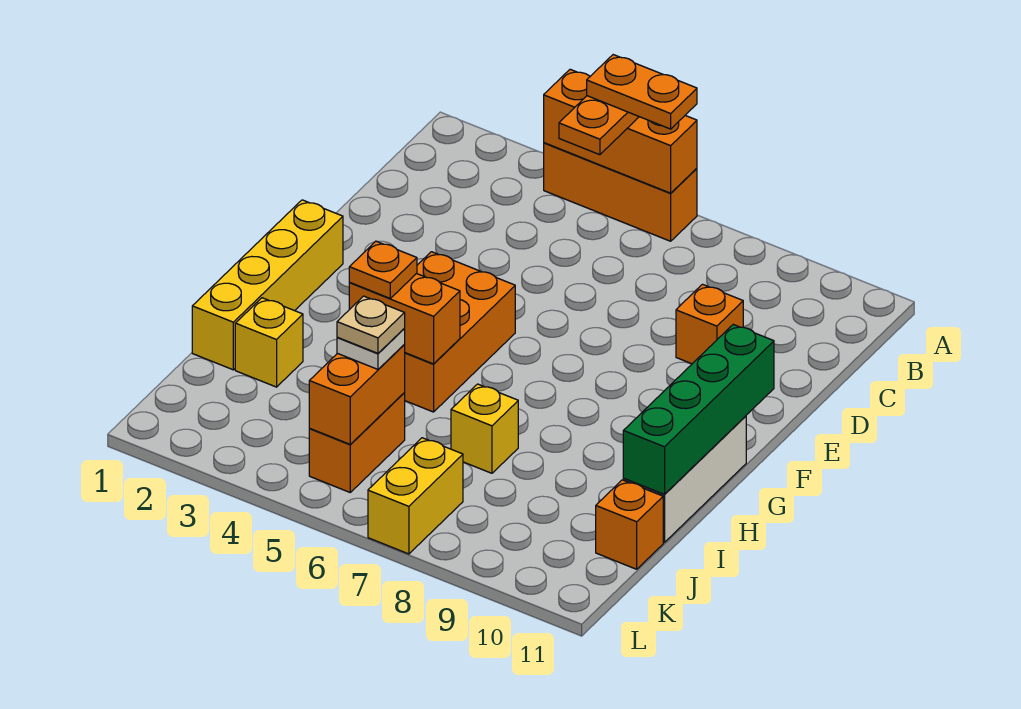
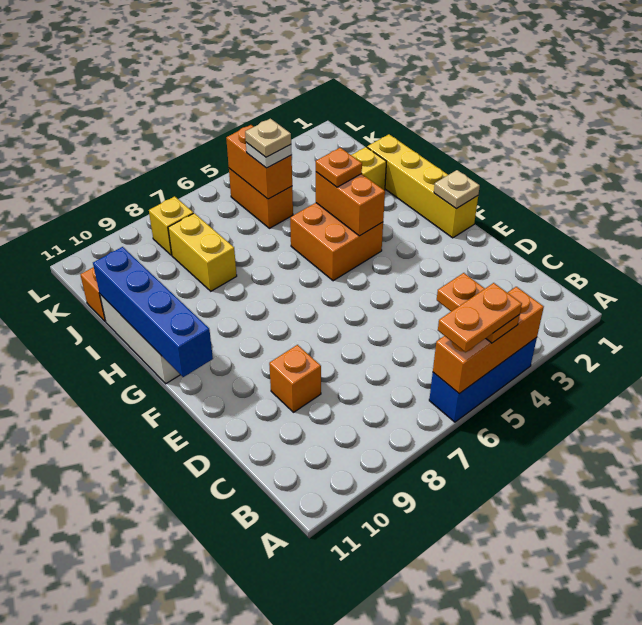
orange 1x3 brick [544,143,697,241] -> blue 1x3 brick [429,338,537,422]
none -> tan 1x1 plate [434,170,480,209]
orange 2x3 brick [404,252,515,412] -> orange 2x2 brick [290,203,383,281]
green 1x4 brick [623,325,774,494] -> blue 1x4 brick [93,247,213,377]
orange 1x2 brick [349,273,460,364] -> orange 1x2 brick turned to [316,172,385,236]
yellow 1x1 brick [451,384,518,473] -> yellow 1x1 brick moved to [149,196,193,255]
yellow 1x2 brick [368,438,463,554] -> yellow 1x2 brick moved to [168,213,237,291]

